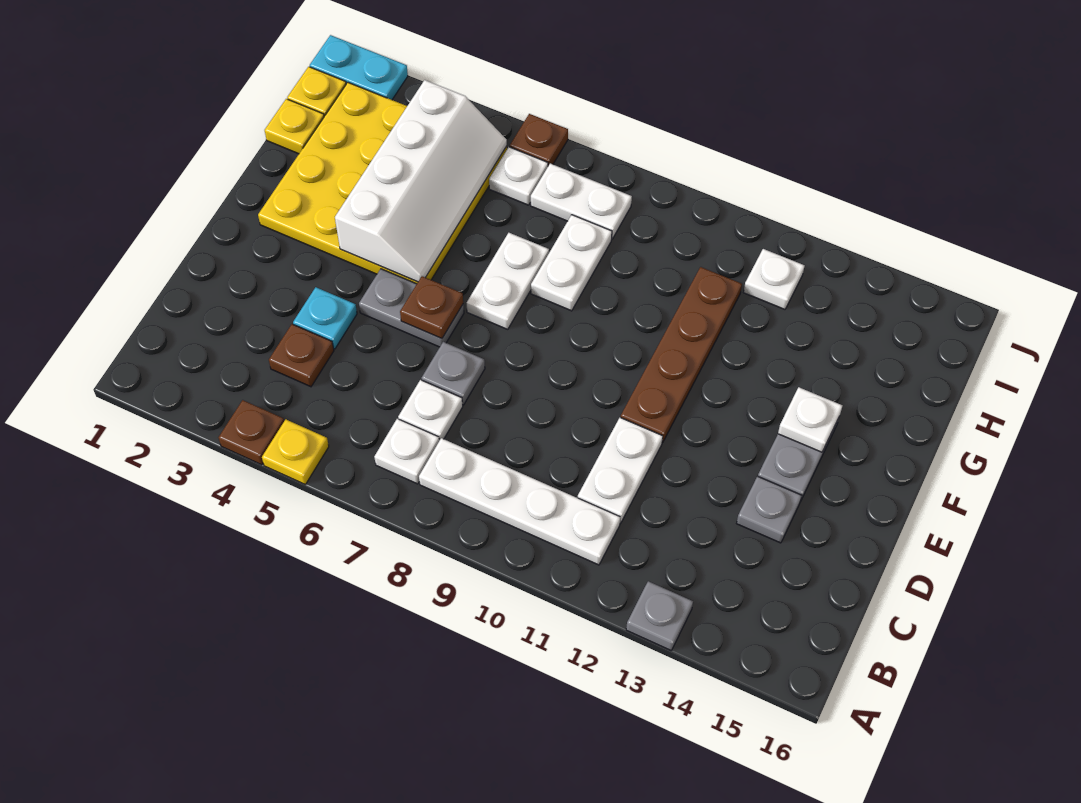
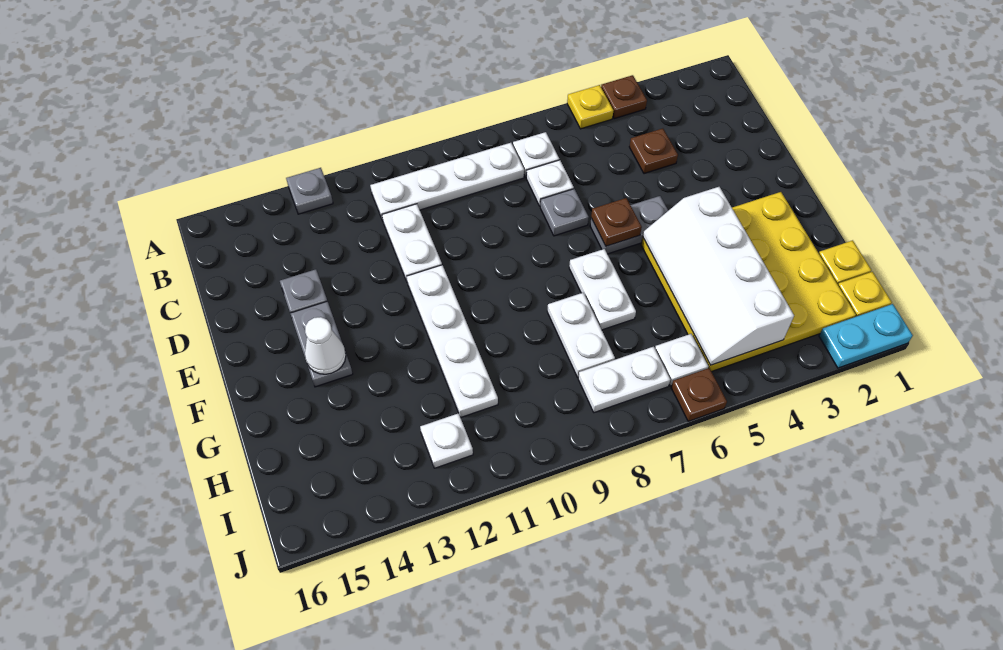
cyan 1x1 plate [293,287,357,349] -> none
brown 1x4 plate [621,267,742,443] -> white 1x4 plate [407,265,498,418]
white 1x1 plate [778,387,842,452] -> white 1x1 cone [305,317,346,374]

